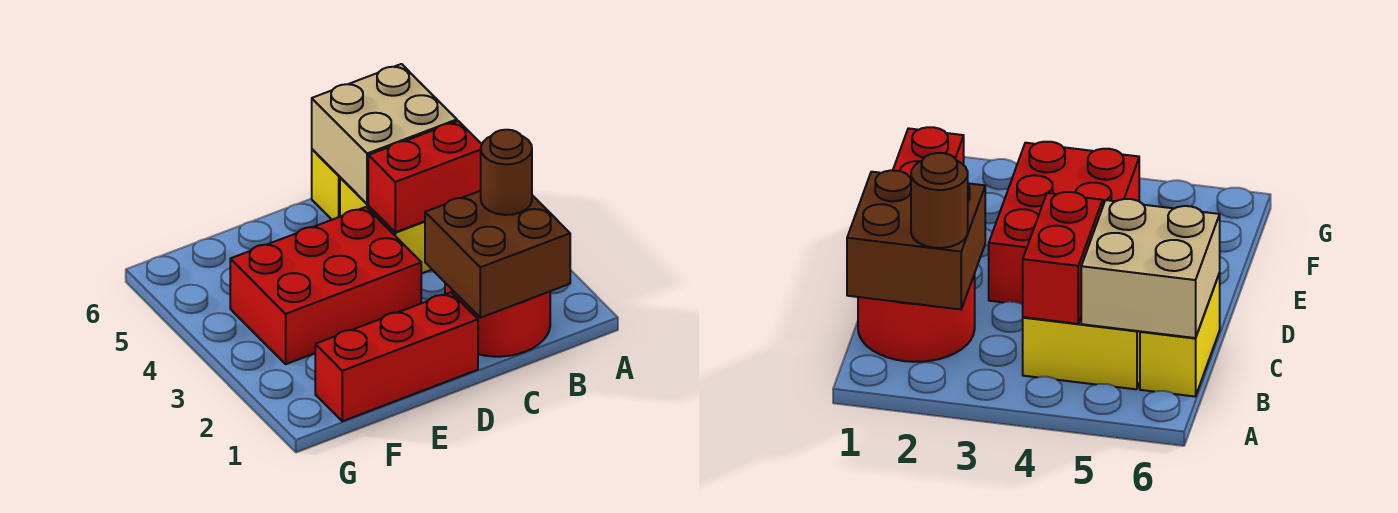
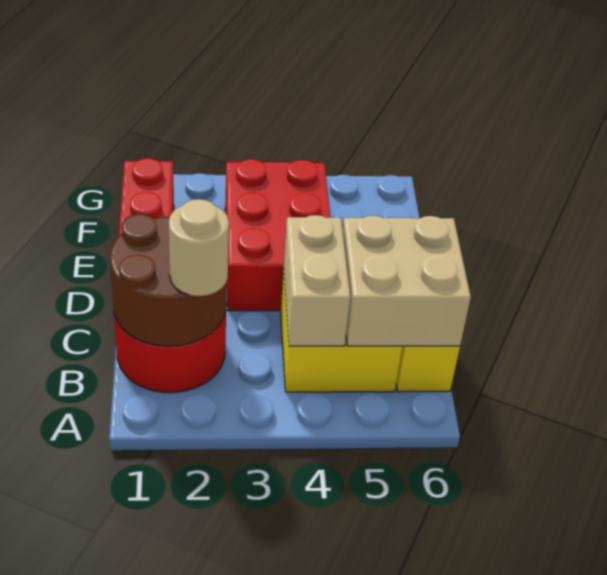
brown 2x2 brick [425,191,570,318] -> brown 2x2 round brick [110,214,227,346]
brown 1x1 round brick [481,130,532,215] -> tan 1x1 round brick [168,199,229,296]
red 1x2 brick [368,121,482,232] -> tan 1x2 brick [284,215,350,346]

